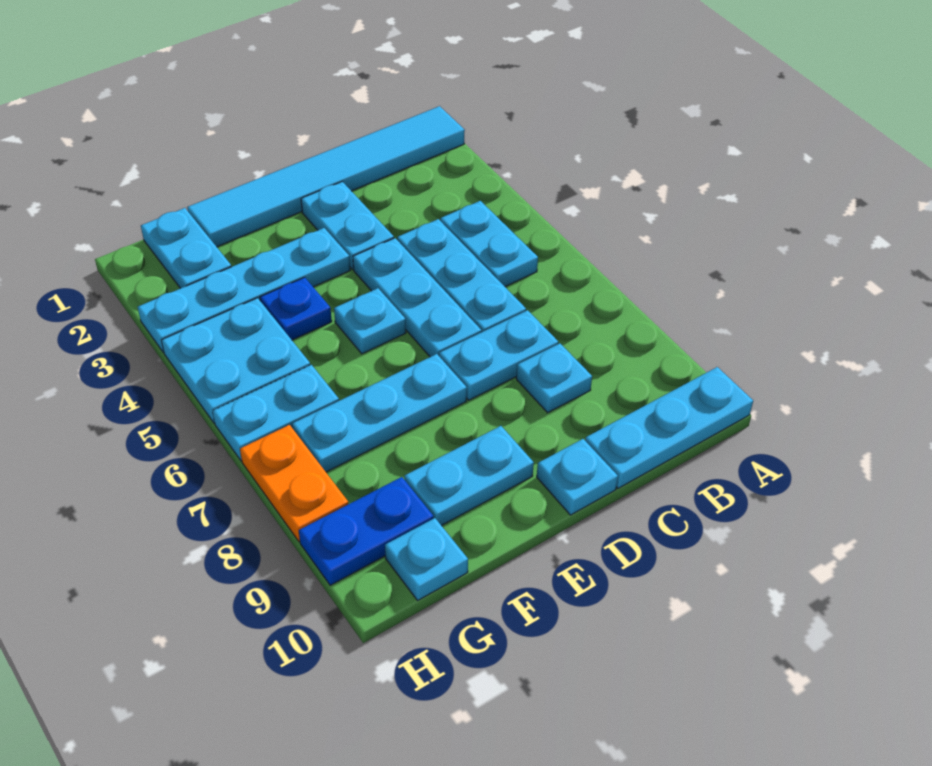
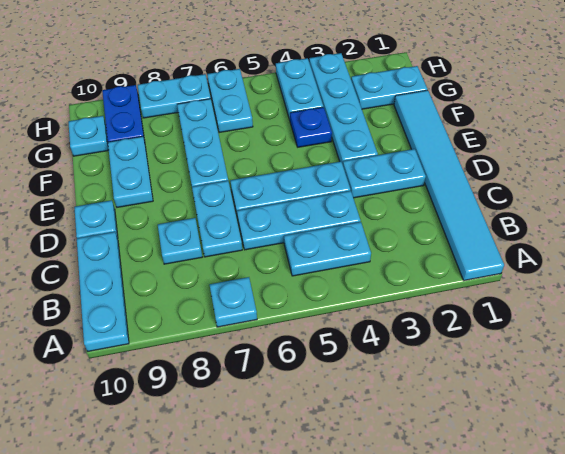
cyan 1x1 plate [334,288,406,354] -> cyan 1x1 plate moved to [210,277,257,327]
cyan 2x2 plate [162,298,310,423] -> cyan 1x2 plate [276,58,323,120]
orange 1x2 plate [240,425,349,542] -> cyan 1x2 plate [138,74,211,118]

